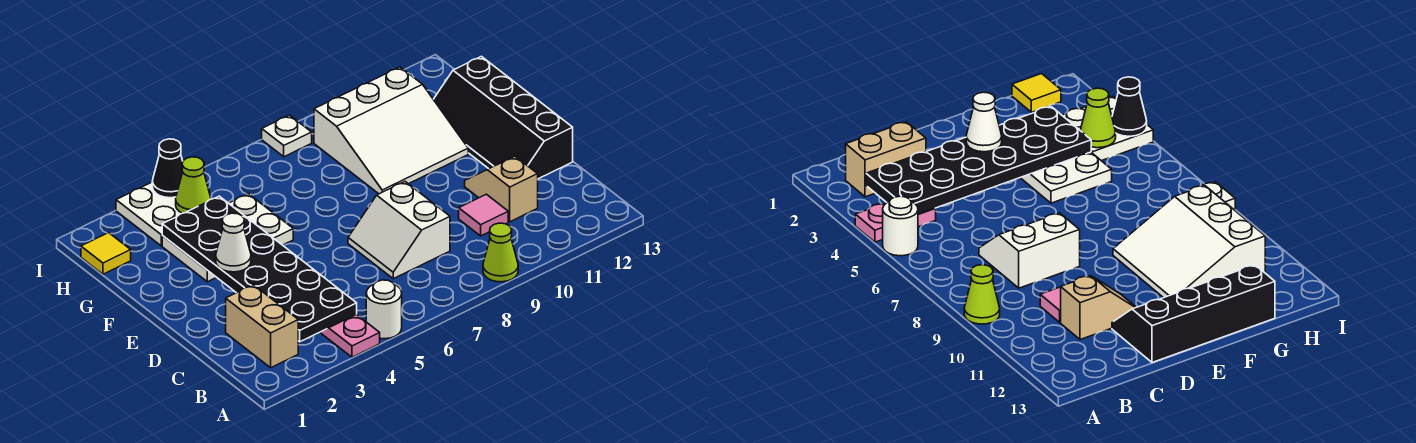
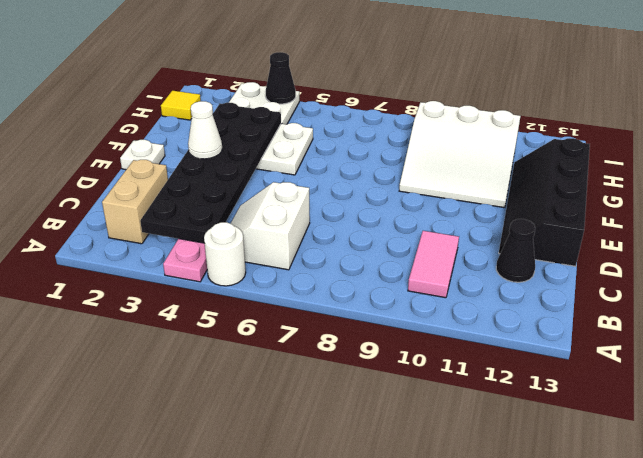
lime 1x1 cone [483,223,518,282] -> none
white 2x2 slope [348,182,450,279] -> white 2x2 slope moved to [230,182,310,270]
pink 1x1 tile [459,194,508,236] -> pink 1x2 tile [408,231,459,298]
tan 1x2 slope [465,156,538,222] -> none
none -> black 1x1 cone [496,219,535,282]
lime 1x1 cone [176,157,211,213] -> none
white 1x1 plate [262,115,312,157] -> white 1x1 plate moved to [120,140,165,170]

